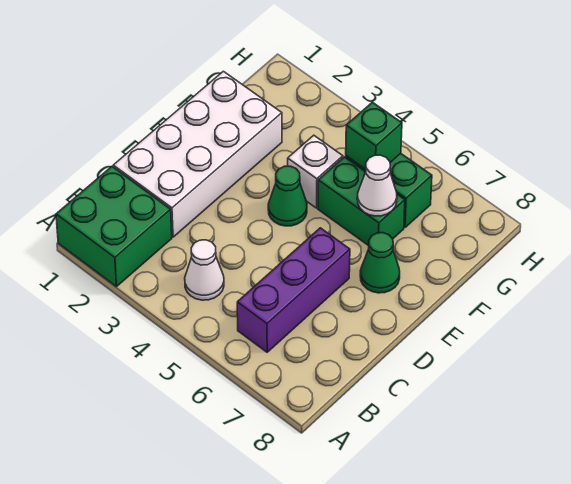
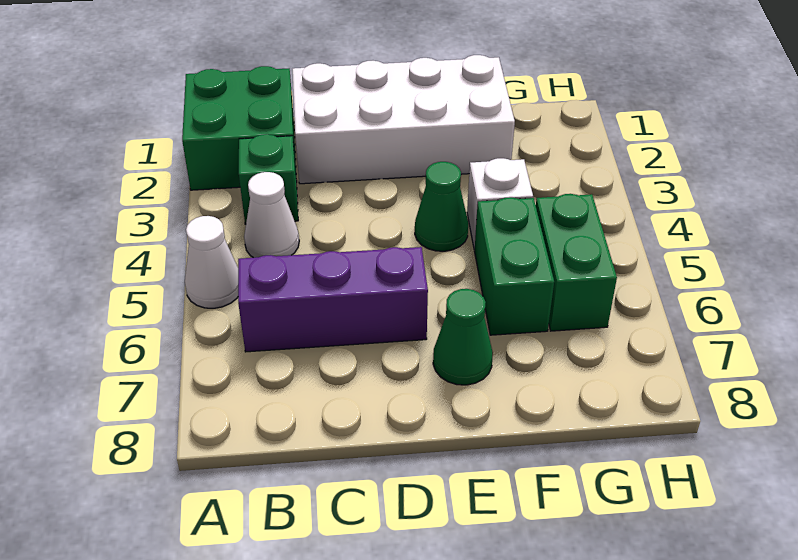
white 1x1 cone [357,155,397,216] -> white 1x1 cone moved to [185,216,238,308]
green 1x1 brick [346,102,402,169] -> green 1x1 brick moved to [239,134,298,224]

